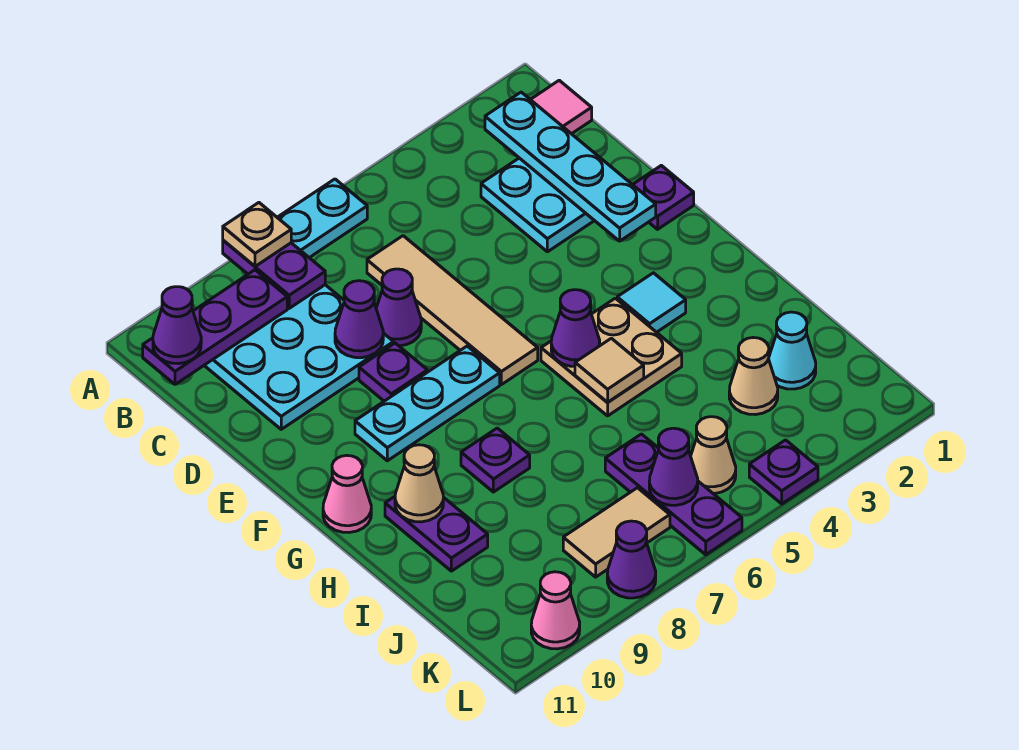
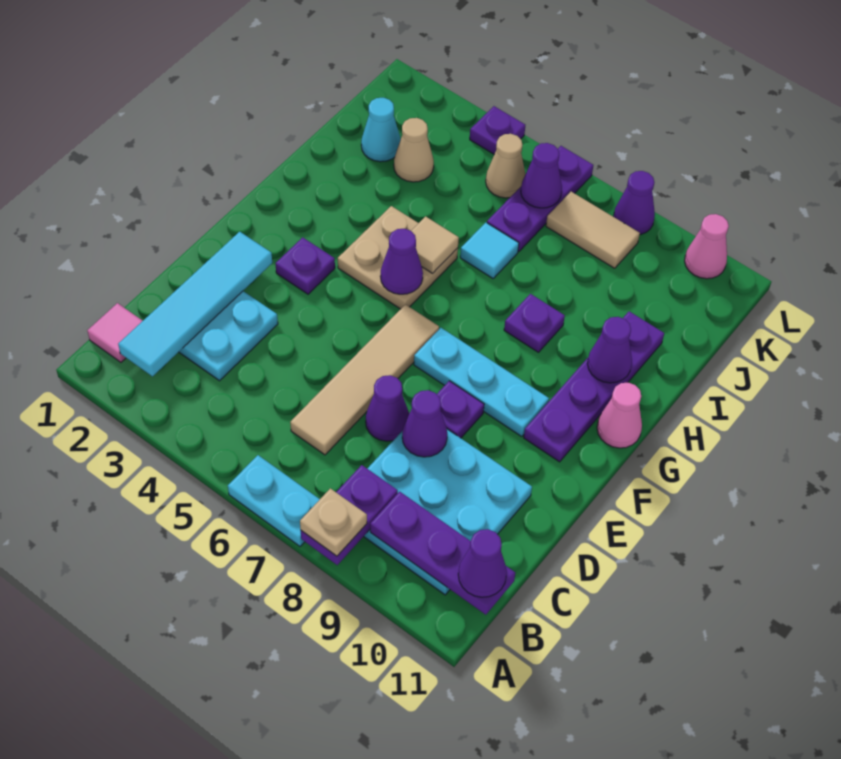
cyan 1x4 plate [485,92,656,241] -> cyan 1x4 tile [118,232,272,376]
purple 1x1 plate [633,165,694,229] -> purple 1x1 plate moved to [275,237,335,294]
cyan 1x1 tile [617,273,686,332] -> cyan 1x1 tile moved to [460,223,519,278]
purple 1x2 plate [385,497,488,571] -> purple 1x4 plate [524,311,664,462]
tan 1x1 cone [395,445,443,522] -> purple 1x1 cone [587,317,632,383]

